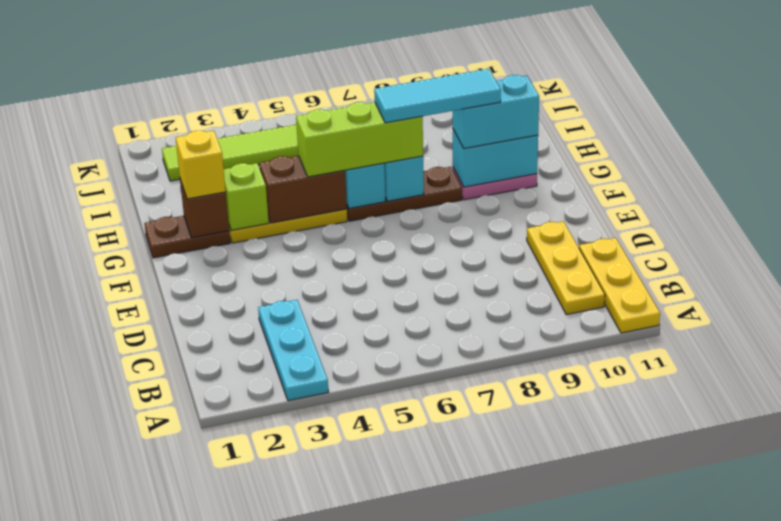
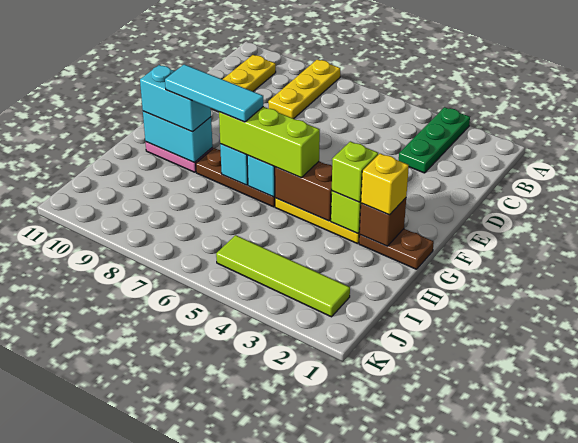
cyan 1x3 plate [258,300,329,401] -> green 1x3 plate [399,107,470,173]
yellow 1x3 plate [579,238,660,333] -> yellow 1x3 plate moved to [268,59,340,119]
none -> lime 1x1 brick [332,141,378,202]

